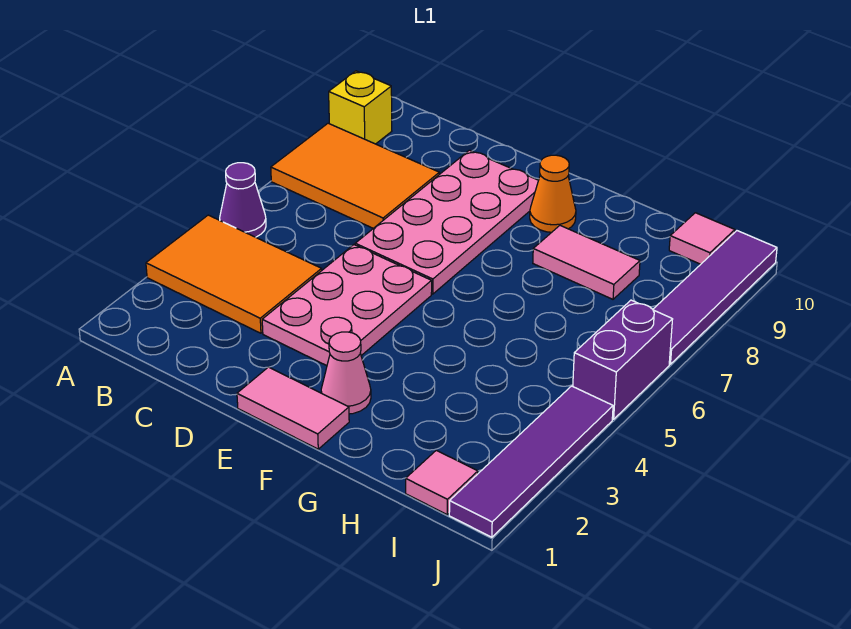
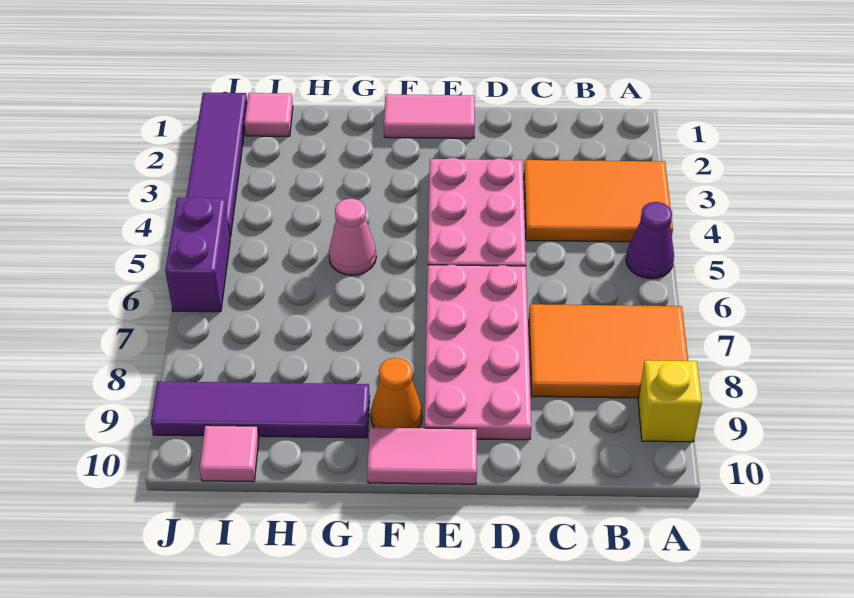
pink 1x1 cone [321,332,371,414] -> pink 1x1 cone moved to [329,199,376,275]
pink 1x2 tile [533,226,640,299] -> pink 1x2 tile moved to [367,427,477,484]
purple 1x4 tile [653,231,777,364] -> purple 1x4 tile turned to [151,381,370,438]

